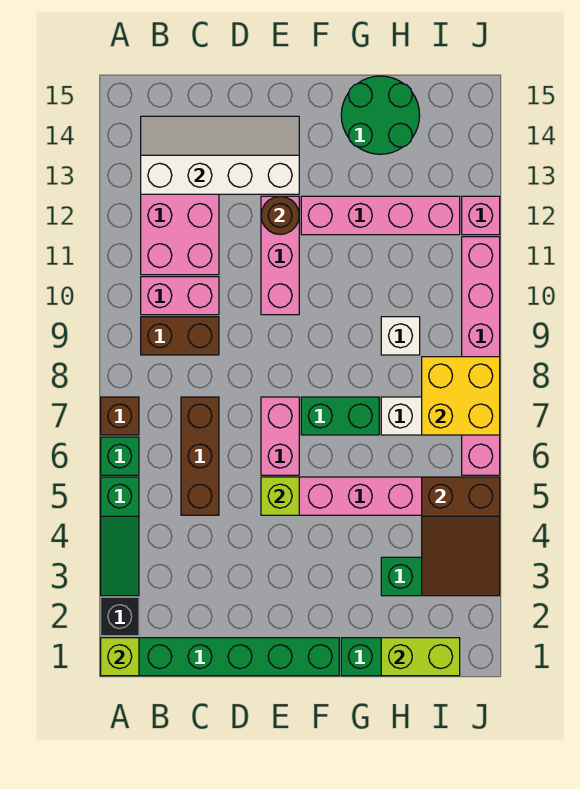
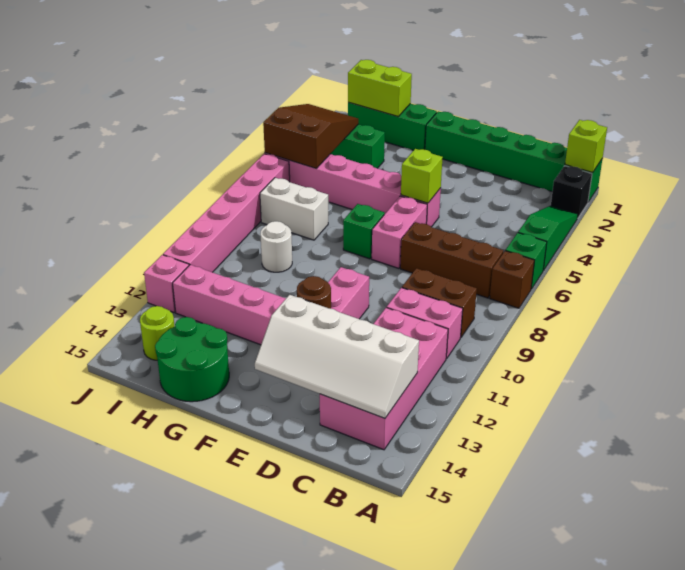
brown 1x3 brick [181,397,219,515] -> brown 1x3 brick turned to [400,222,503,298]
green 1x2 brick [301,397,379,435] -> green 1x1 brick [343,204,385,259]
white 1x1 brick [381,317,420,355] -> white 1x1 round brick [260,221,292,272]
yellow 2x2 brick [422,357,500,435] -> none
none -> lime 1x1 round brick [140,306,175,360]

